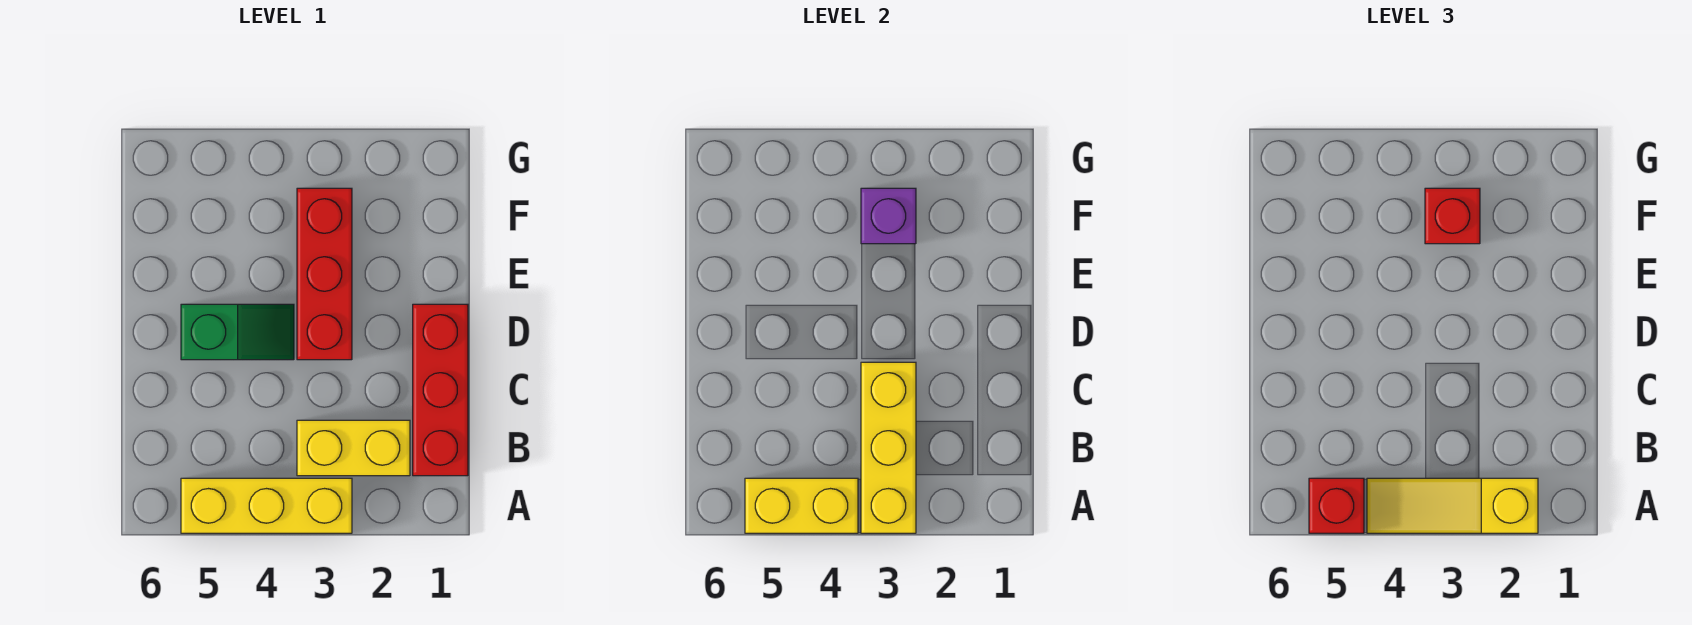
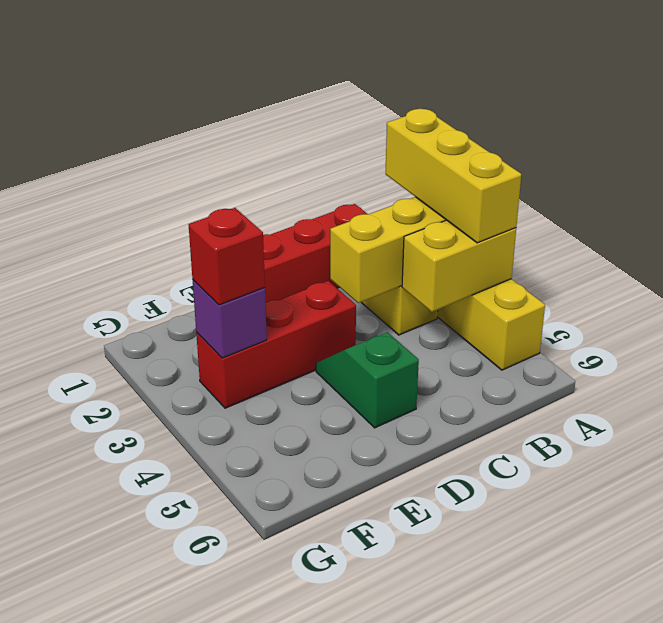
yellow 1x3 slope [1367,478,1538,533] -> yellow 1x3 brick [386,109,521,243]
yellow 1x2 brick [745,478,858,533] -> yellow 1x2 brick turned to [402,220,516,312]
red 1x1 brick [1309,478,1364,533] -> none

